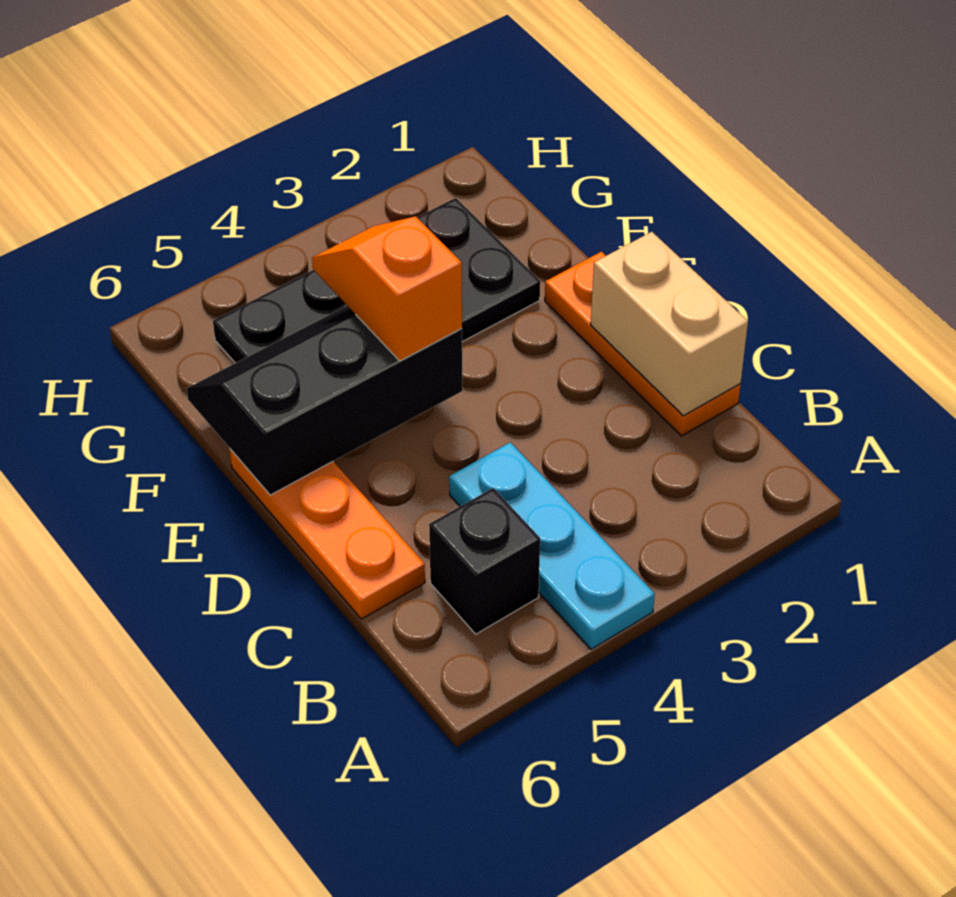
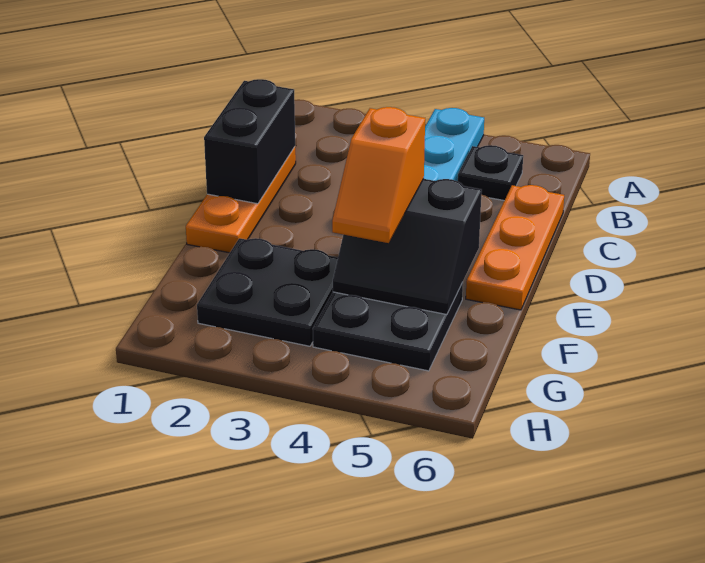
black 1x1 brick [429,488,540,634] -> black 1x1 plate [458,145,523,201]
tan 1x2 brick [591,232,748,416] -> black 1x2 brick [204,79,295,204]
black 2x3 slope [187,306,462,495] -> black 2x2 slope [333,179,482,315]

